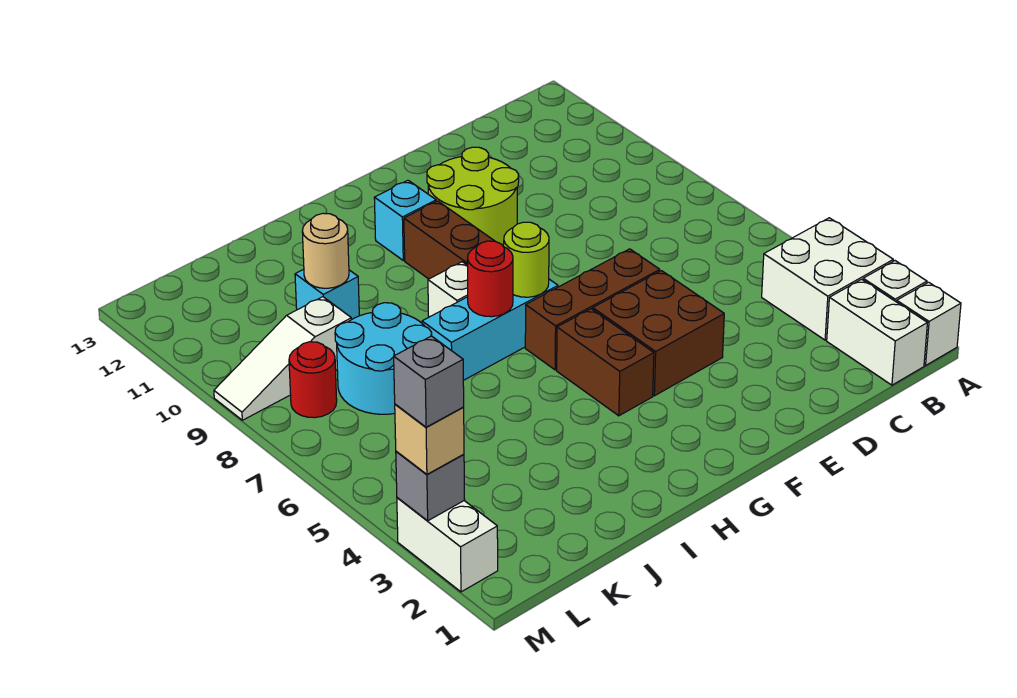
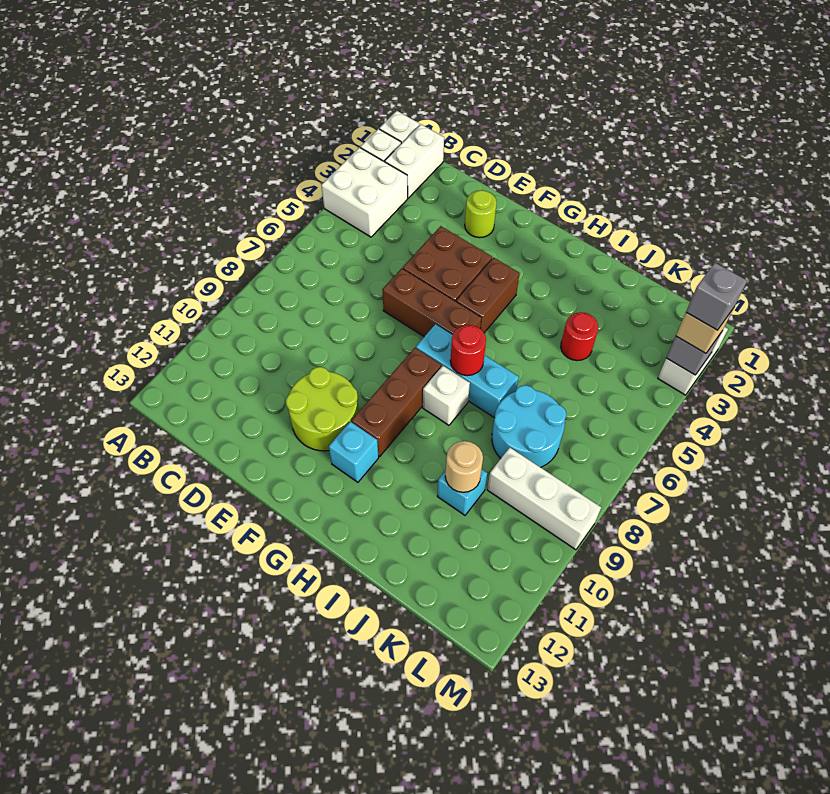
lime 1x1 round brick [504,222,549,297] -> lime 1x1 round brick moved to [465,190,497,238]
white 1x3 slope [214,297,352,420] -> white 1x3 brick [487,448,601,550]
red 1x1 round brick [289,342,337,418] -> red 1x1 round brick moved to [561,312,598,361]

